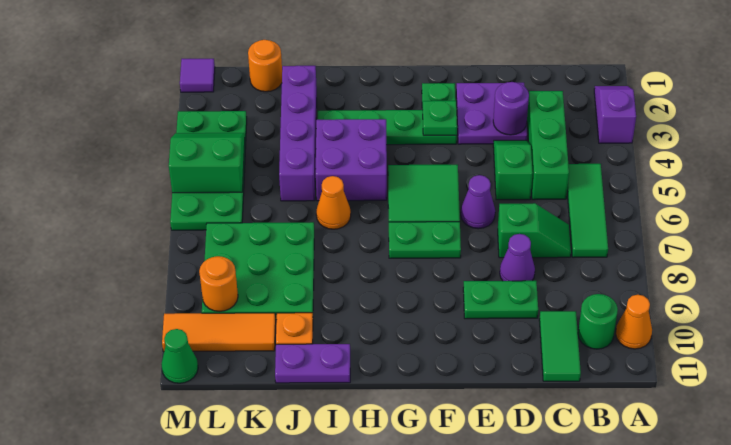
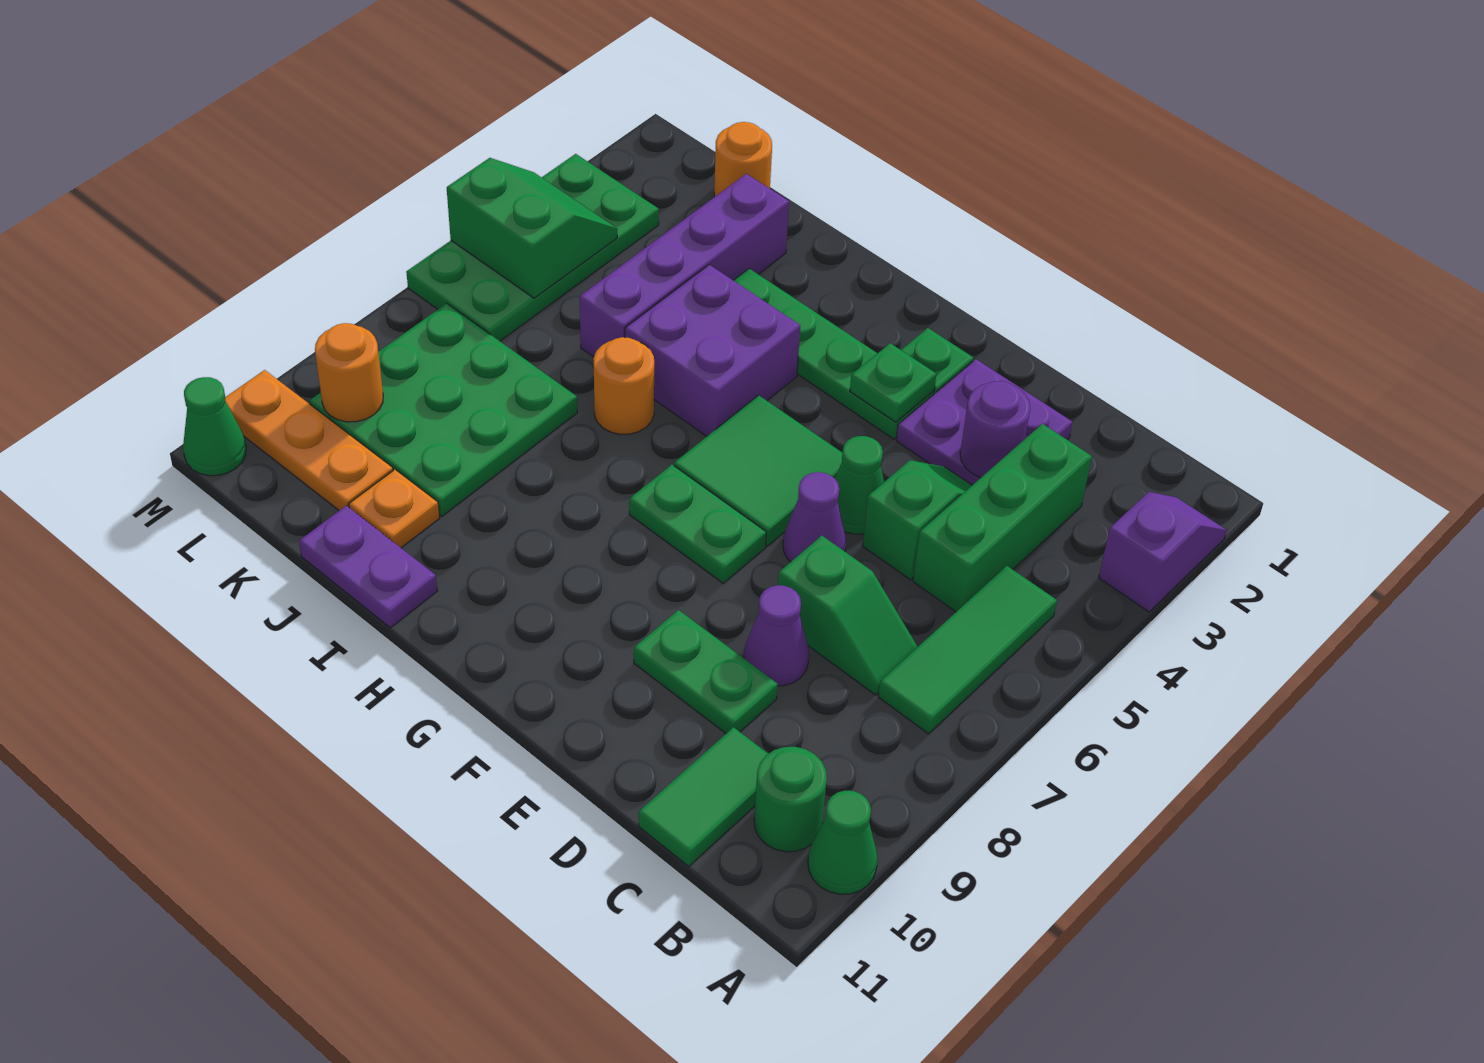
orange 1x1 cone [616,295,652,349] -> green 1x1 cone [808,791,877,894]
none -> green 1x1 cone [835,436,884,534]
orange 1x1 cone [316,176,351,229] -> orange 1x1 round brick [593,337,654,434]
orange 1x3 tile [162,313,276,352] -> orange 1x3 plate [225,370,393,511]
purple 1x1 tile [180,59,215,92] -> none

